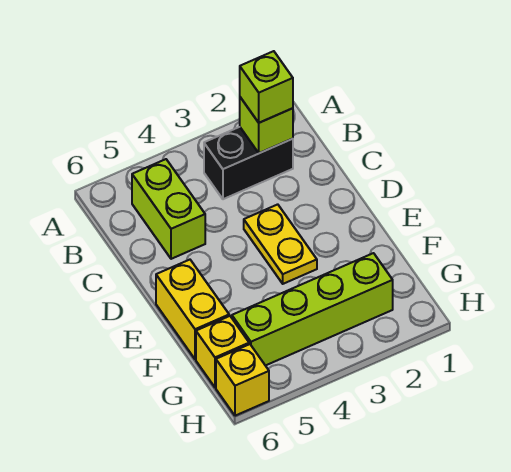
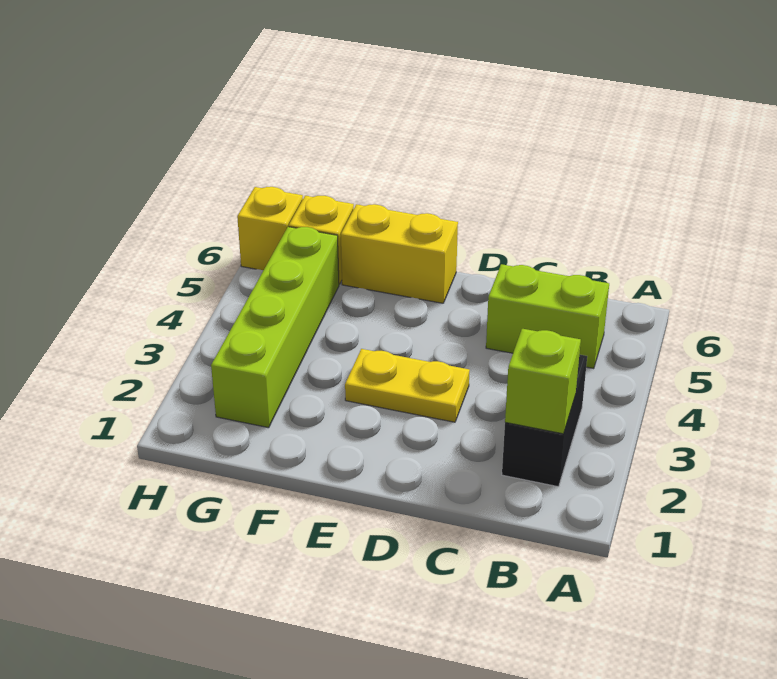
lime 1x1 brick [240,51,293,123] -> none

